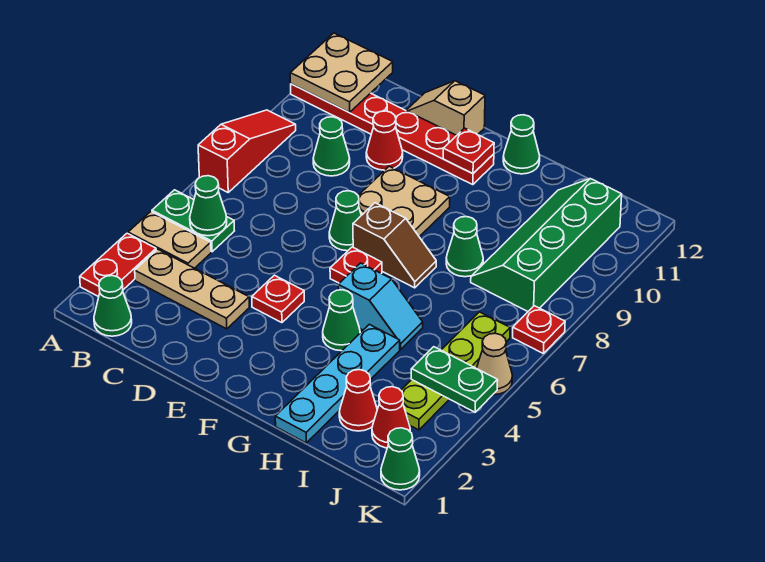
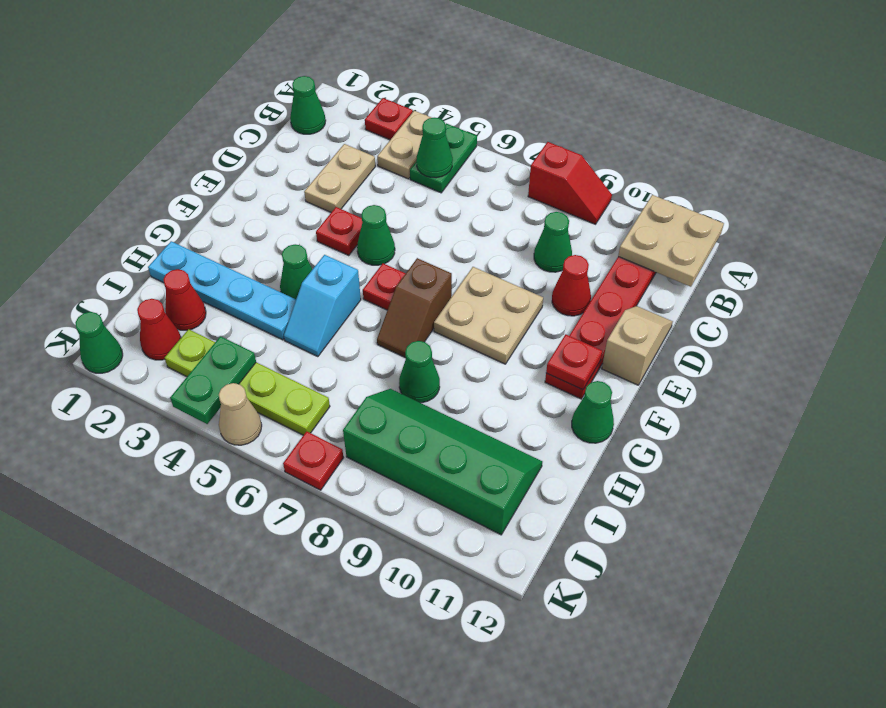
red 1x2 plate [80,233,156,297] -> red 1x1 plate [365,98,413,140]
red 1x3 slope [198,110,296,192] -> red 1x2 slope [528,142,612,224]
tan 1x3 plate [135,249,249,329] -> tan 1x2 plate [304,144,375,212]
green 1x1 cone [329,191,361,251] -> green 1x1 cone moved to [357,205,395,265]

